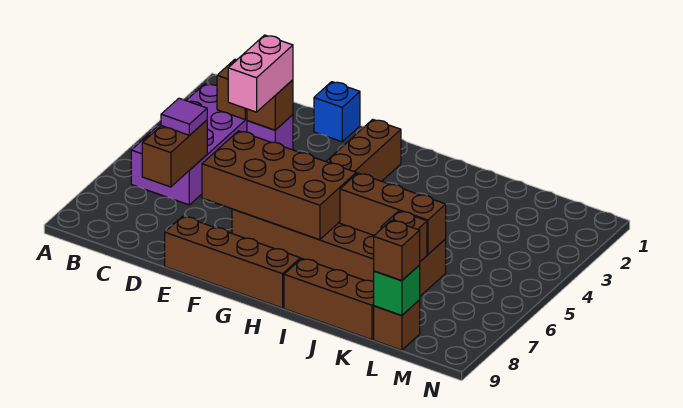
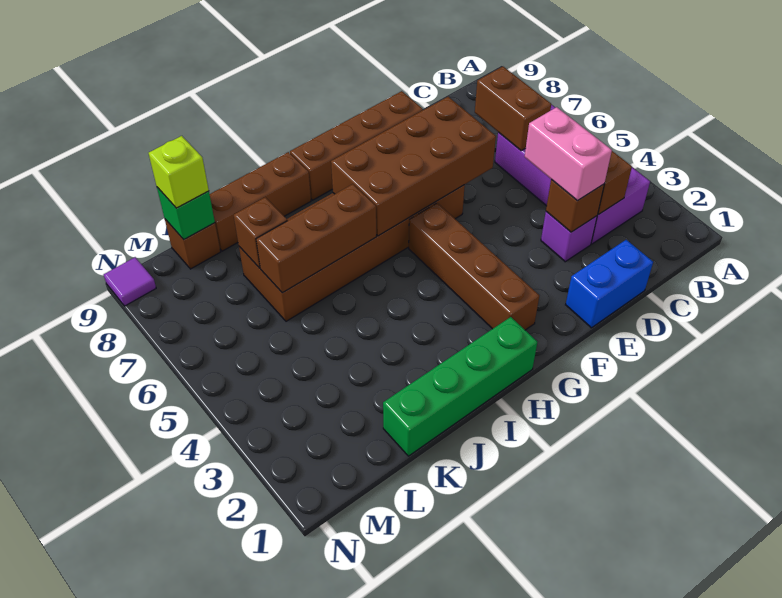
purple 1x1 tile [161,98,207,135] -> purple 1x1 tile moved to [104,257,156,306]
blue 1x1 brick [314,82,360,142] -> blue 1x2 brick [566,240,653,328]
none -> green 1x4 brick [383,317,537,456]
brown 1x1 brick [374,220,420,281] -> lime 1x1 brick [149,136,209,208]

